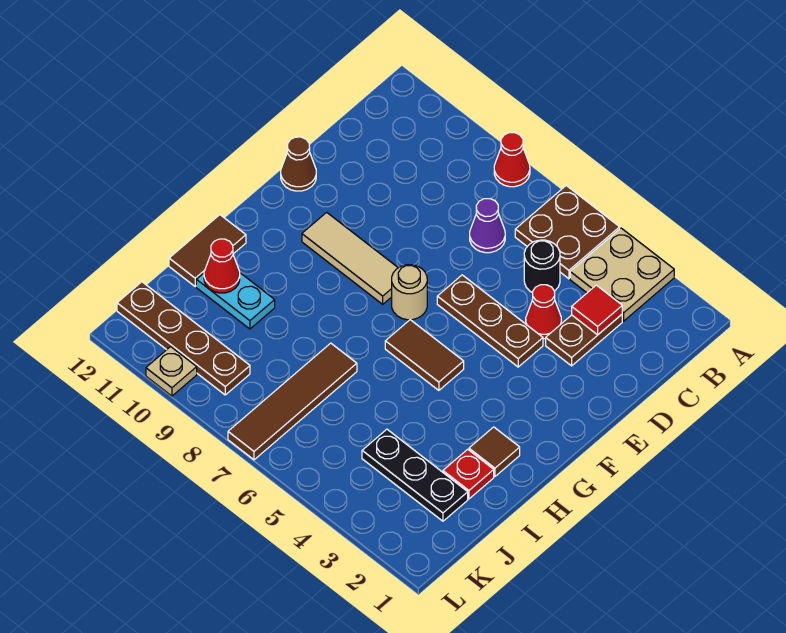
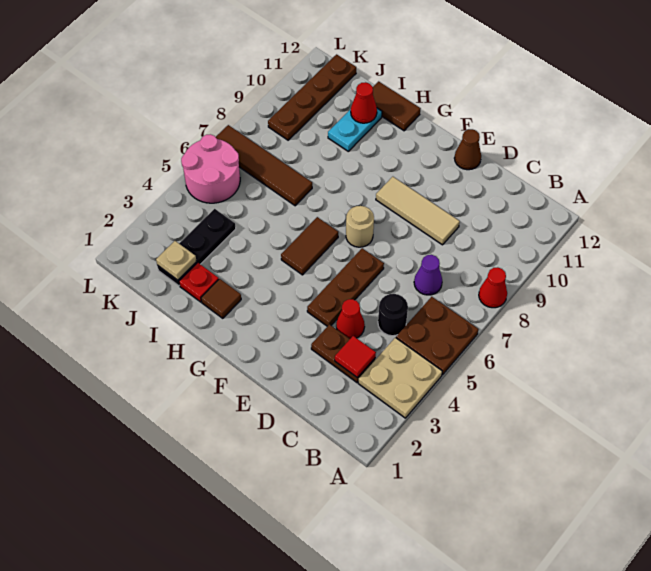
tan 1x3 tile [302,212,398,304] -> tan 1x3 tile turned to [376,177,460,245]
none -> pink 2x2 round brick [181,134,240,203]
tan 1x1 plate [146,347,197,396] -> tan 1x1 plate moved to [156,241,197,280]

